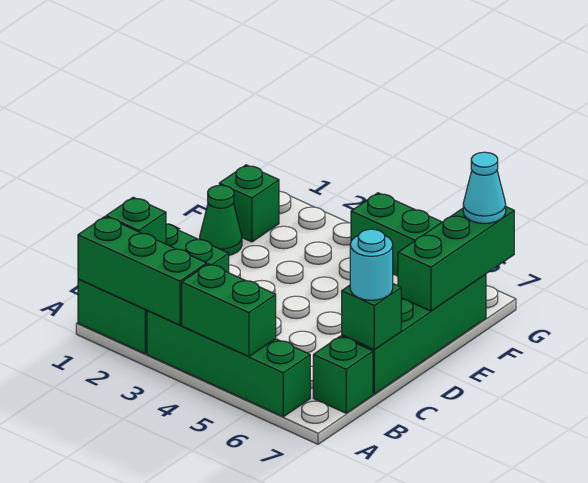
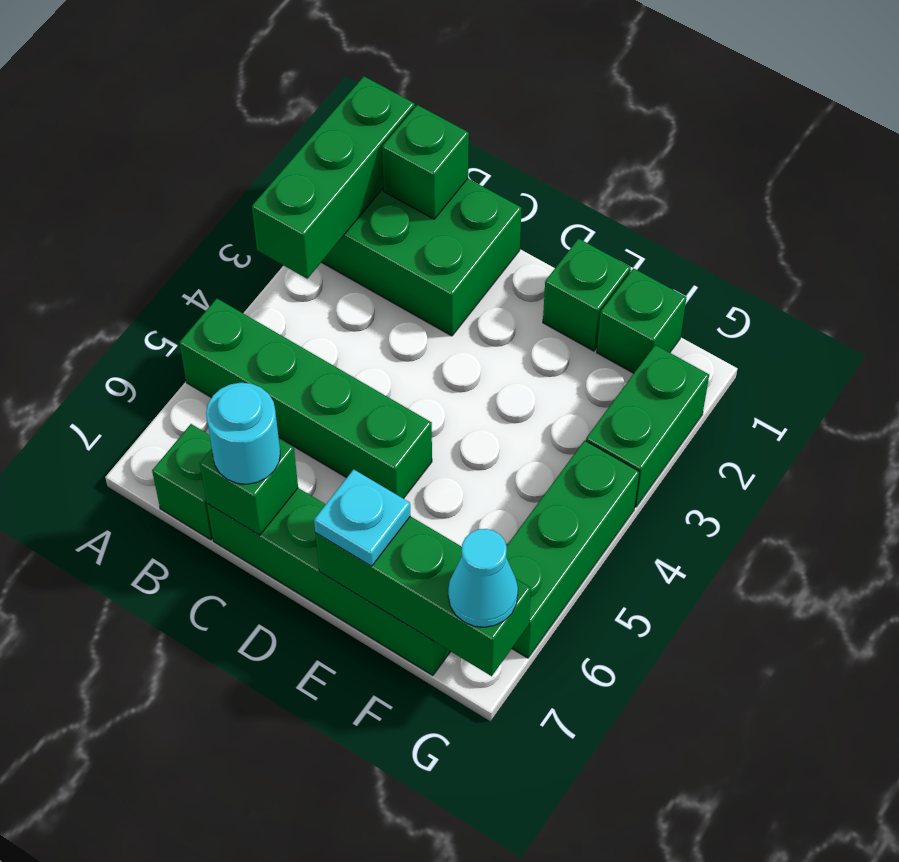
green 1x4 brick [147,311,310,417] -> green 1x4 brick turned to [179,299,432,499]
green 1x2 brick [182,264,276,357] -> green 1x2 brick moved to [586,345,709,507]
green 1x1 cone [200,185,242,255] -> green 1x1 brick [543,239,631,351]
none -> cyan 1x1 plate [314,469,410,566]

